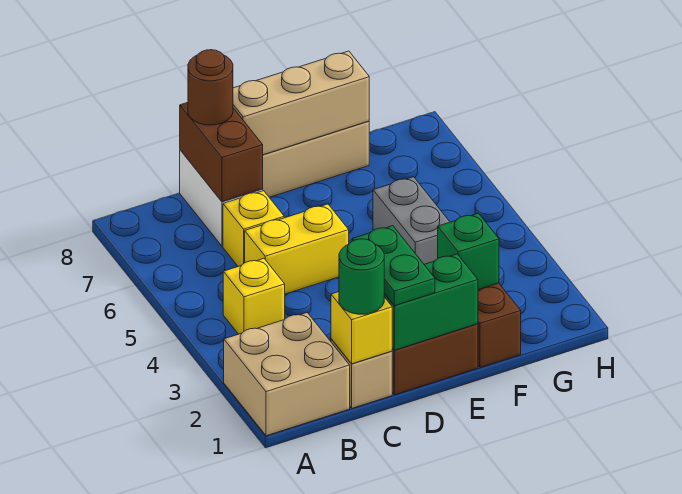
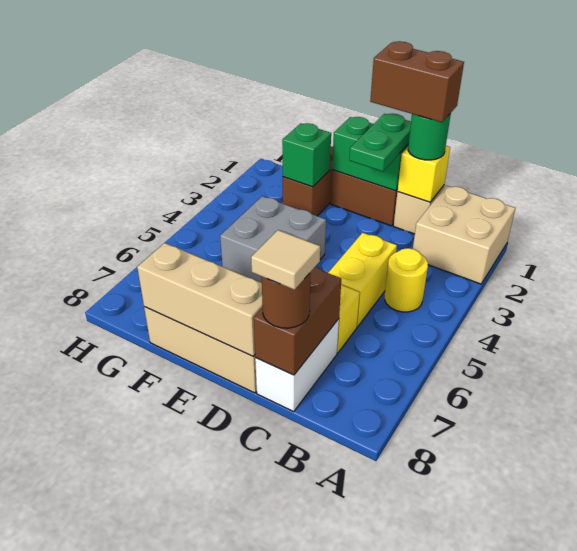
yellow 1x1 brick [223,258,285,334] -> yellow 1x1 round brick [385,248,428,312]
none -> brown 1x2 brick [370,41,464,122]
yellow 1x2 brick [245,204,349,294] -> yellow 1x2 brick turned to [328,233,397,327]
none -> tan 1x1 tile [251,230,320,290]
grey 1x2 brick [373,177,450,264] -> grey 2x2 brick [220,196,326,283]

